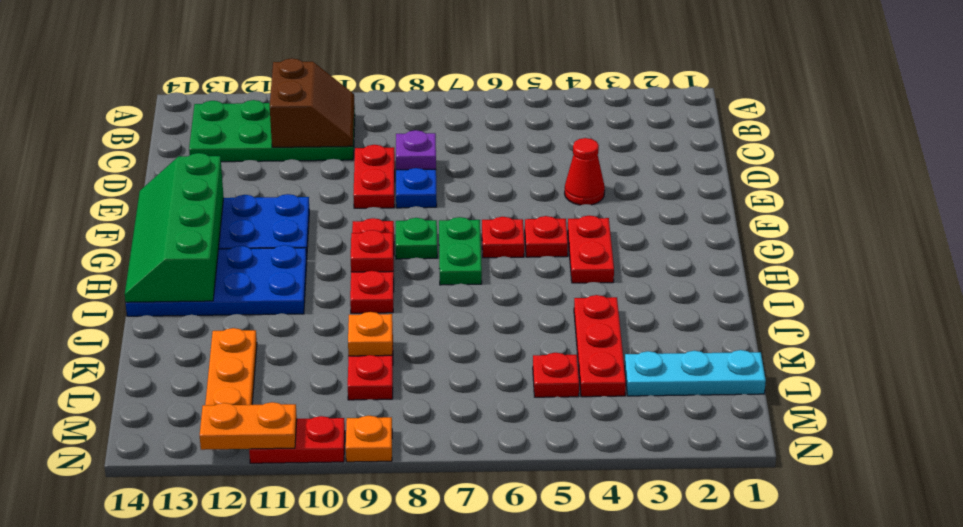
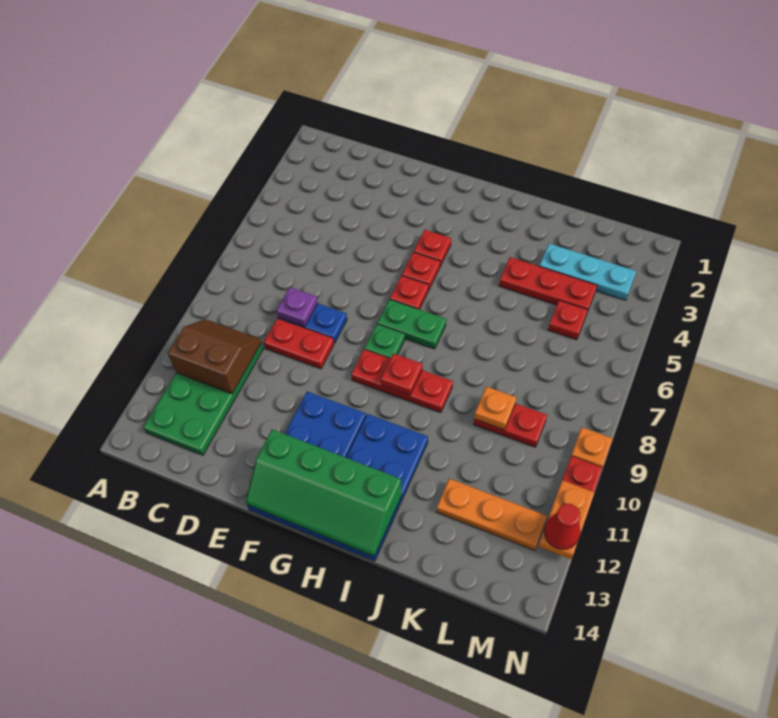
red 1x1 cone [565,138,605,205] -> red 1x1 cone moved to [544,504,581,549]
red 1x2 plate [568,216,614,283] -> red 1x1 plate [414,230,451,266]
cyan 1x3 plate [625,350,766,396] -> cyan 1x3 plate turned to [539,243,636,300]

